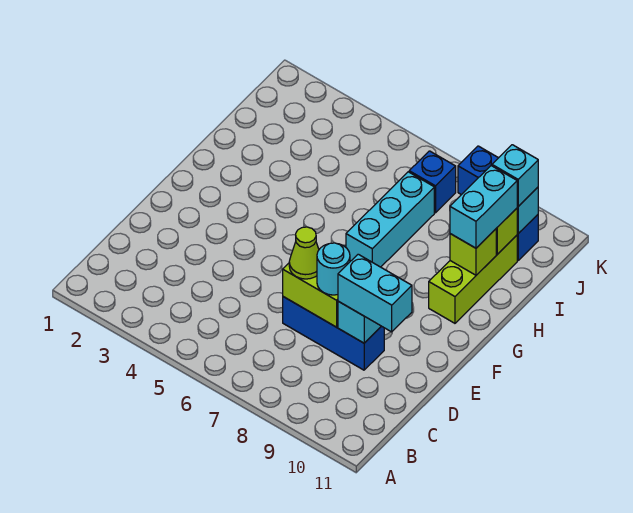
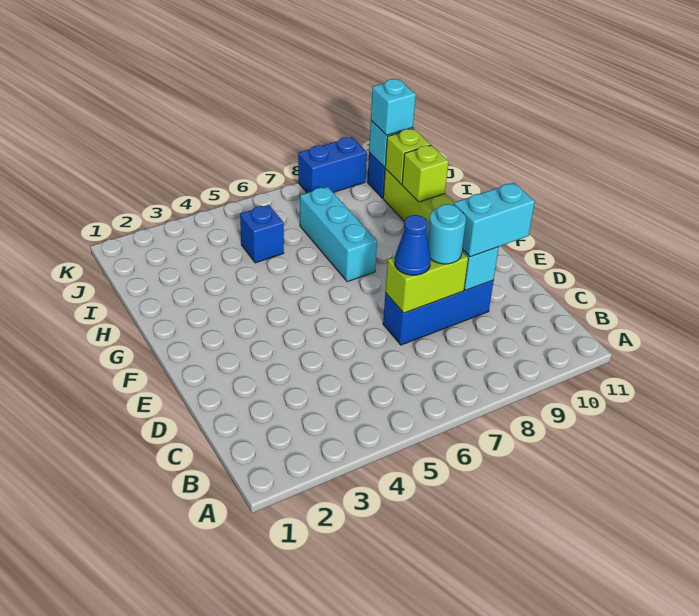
lime 1x1 cone [289,227,319,279] -> blue 1x1 cone [395,215,431,275]
cyan 1x2 brick [450,166,517,248] -> none
blue 1x1 brick [409,151,456,213] -> blue 1x1 brick moved to [240,205,284,263]

